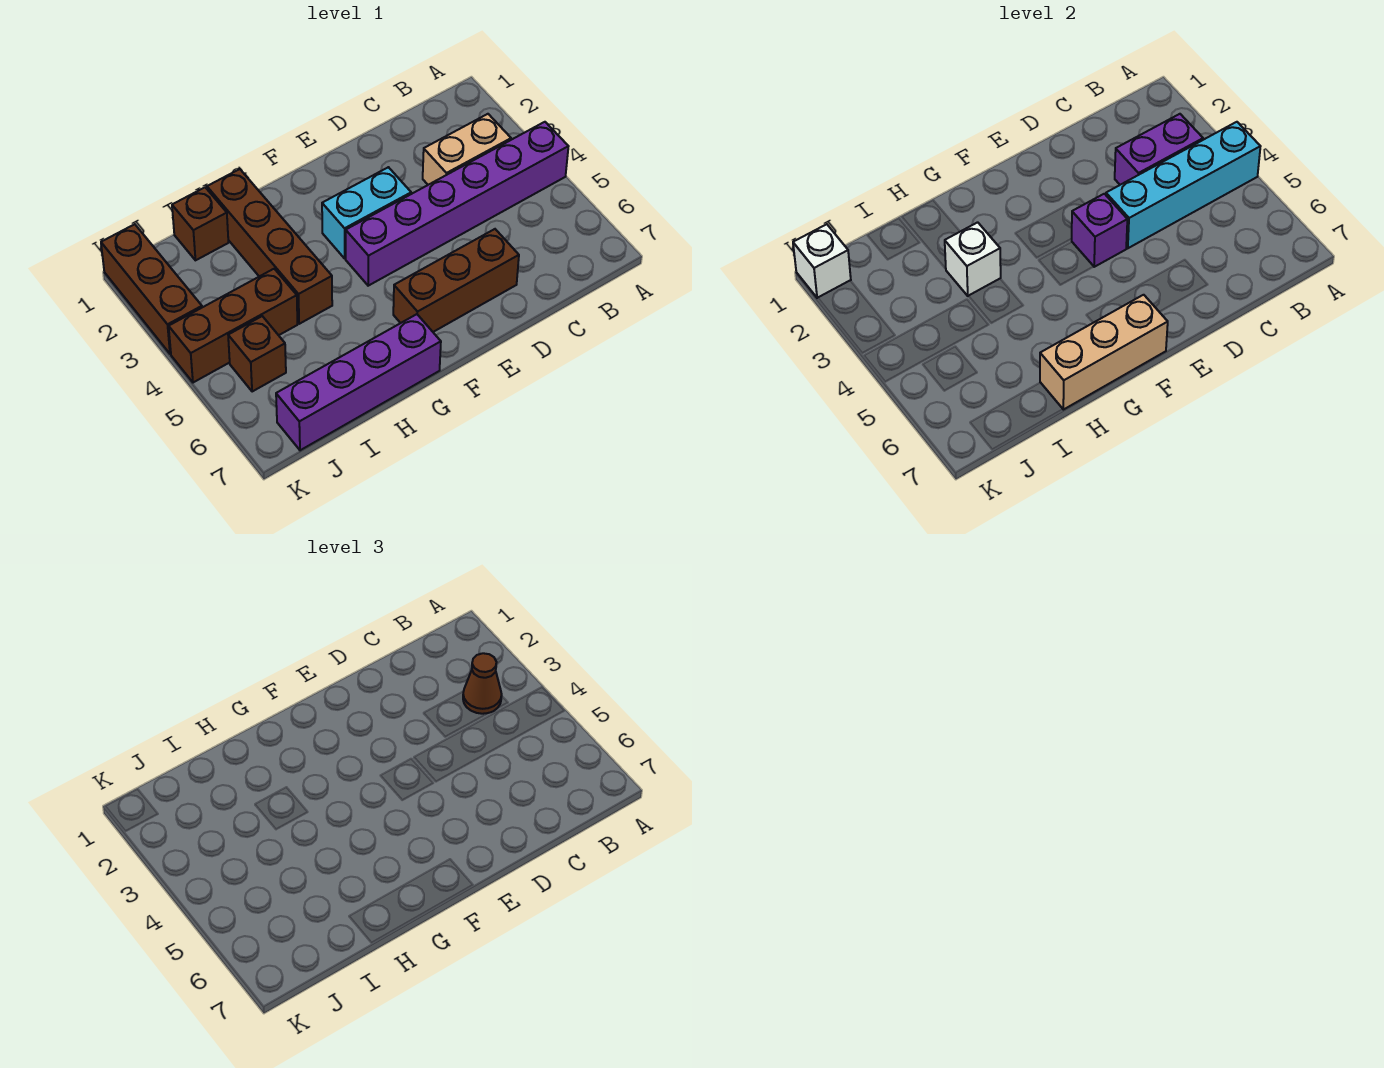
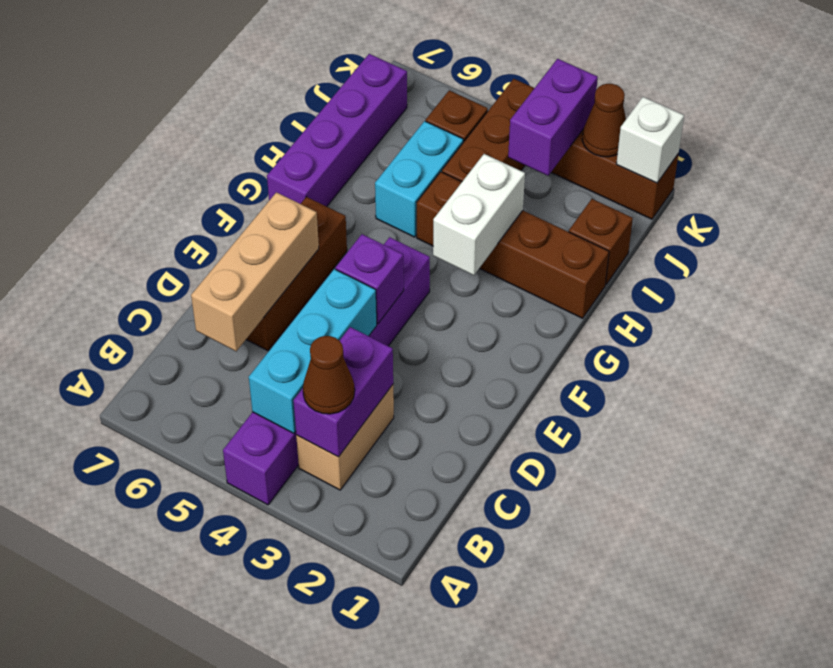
cyan 1x4 brick [1106,122,1261,248] -> cyan 1x3 brick [249,269,377,433]
cyan 1x2 brick [322,167,411,258] -> cyan 1x2 brick moved to [375,121,463,237]
tan 1x3 brick [1040,295,1168,410] -> tan 1x3 brick moved to [191,192,319,351]
white 1x1 brick [945,222,1001,296] -> white 1x2 brick [433,154,525,275]
none -> purple 1x2 brick [508,59,598,176]
none -> brown 1x1 cone [582,84,626,157]

